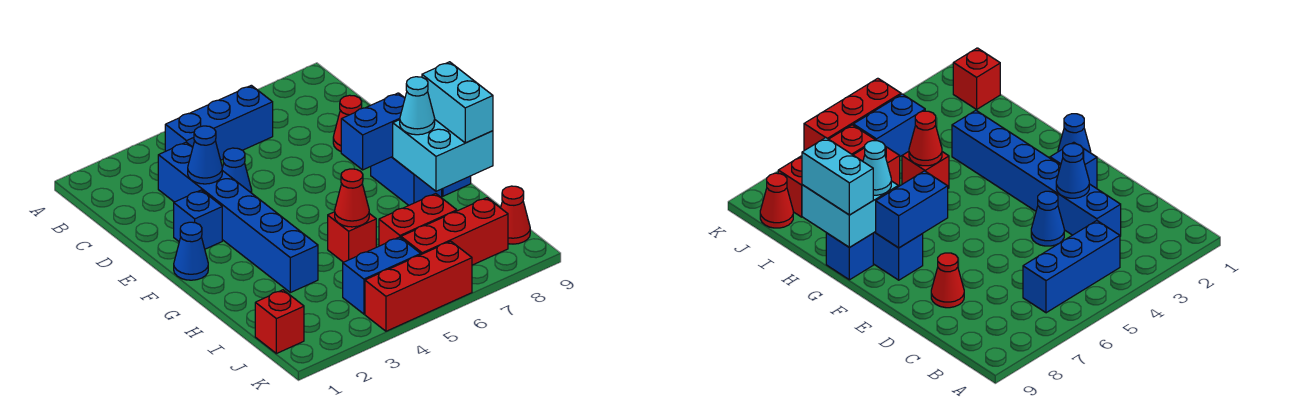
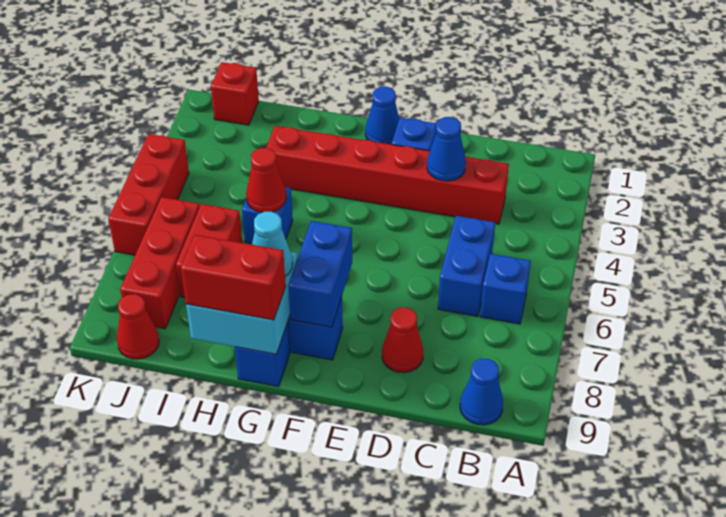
blue 1x3 brick [165,85,273,160] -> blue 1x1 brick [480,254,531,324]
blue 1x6 brick [158,142,318,293] -> red 1x6 brick [266,126,509,224]
blue 1x1 cone [222,148,252,193] -> blue 1x1 cone moved to [460,359,503,425]
cyan 1x2 brick [422,62,493,143] -> red 1x2 brick [181,235,286,320]
red 1x1 brick [328,212,376,262] -> blue 1x1 brick [242,187,293,244]
blue 1x2 brick [343,237,421,314] -> blue 1x2 brick moved to [438,216,495,317]

